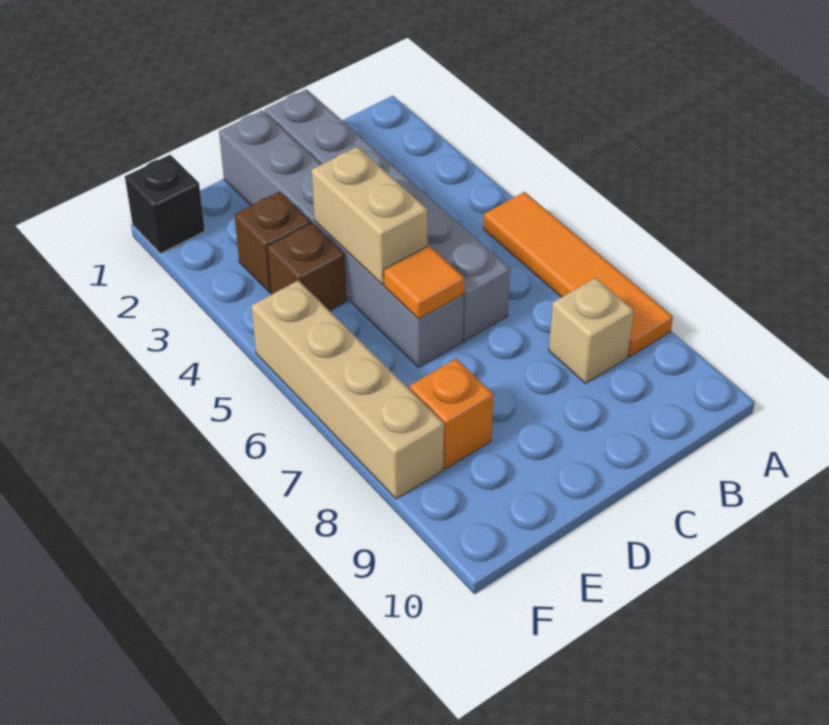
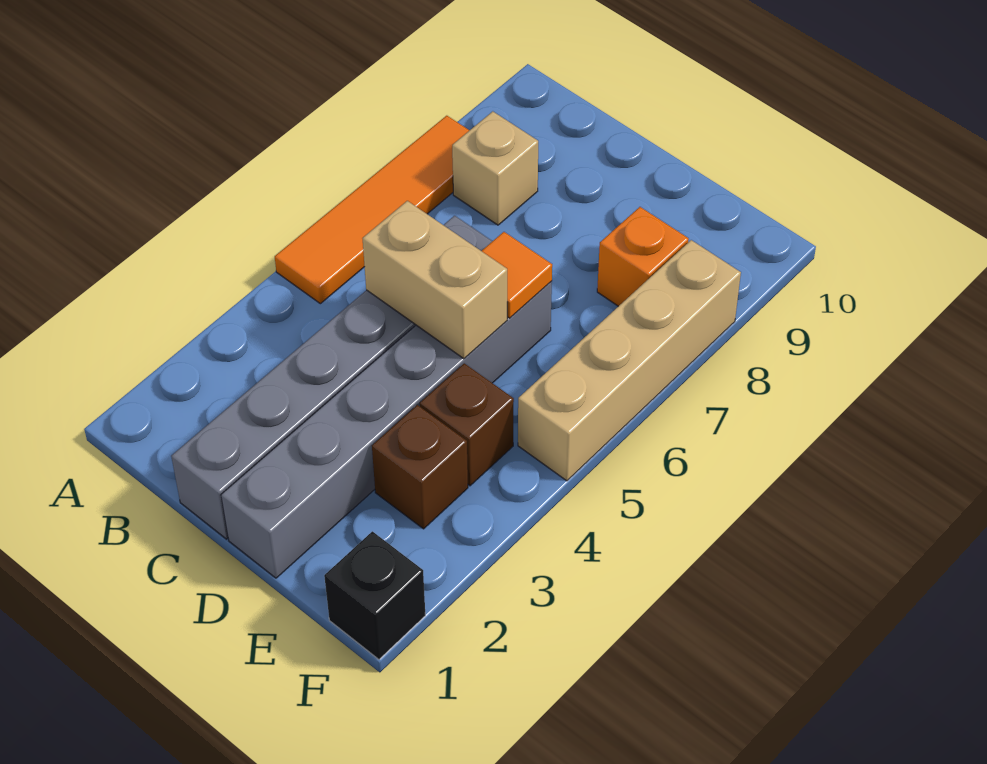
tan 1x2 brick [312,147,428,284] -> tan 1x2 brick turned to [362,201,507,359]

